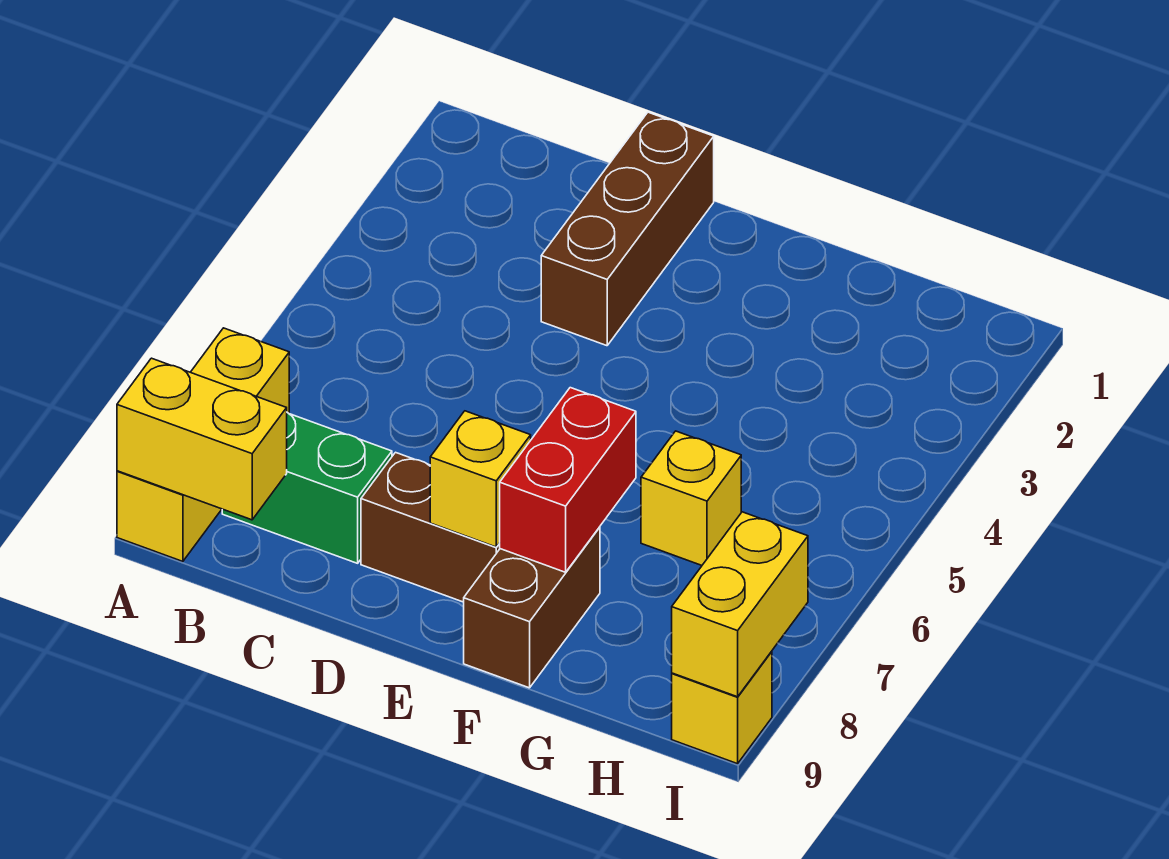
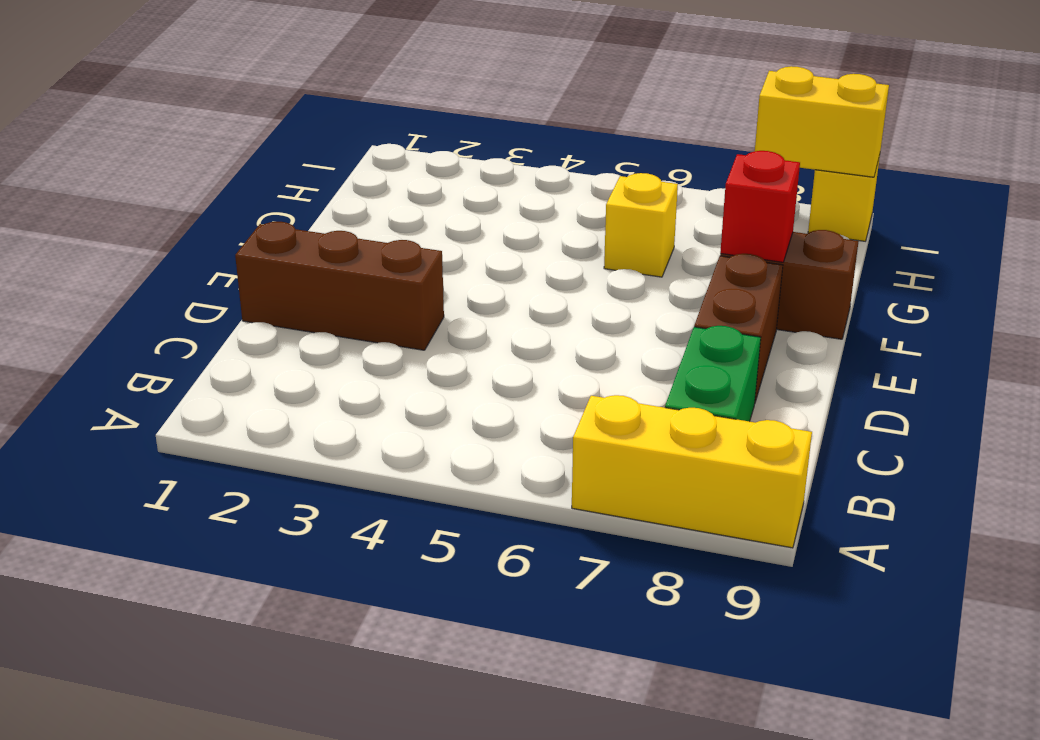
yellow 1x2 brick [117,358,287,520] -> none
yellow 1x1 brick [430,411,531,547] -> none
red 1x2 brick [500,388,636,572] -> red 1x1 brick [720,151,800,262]

